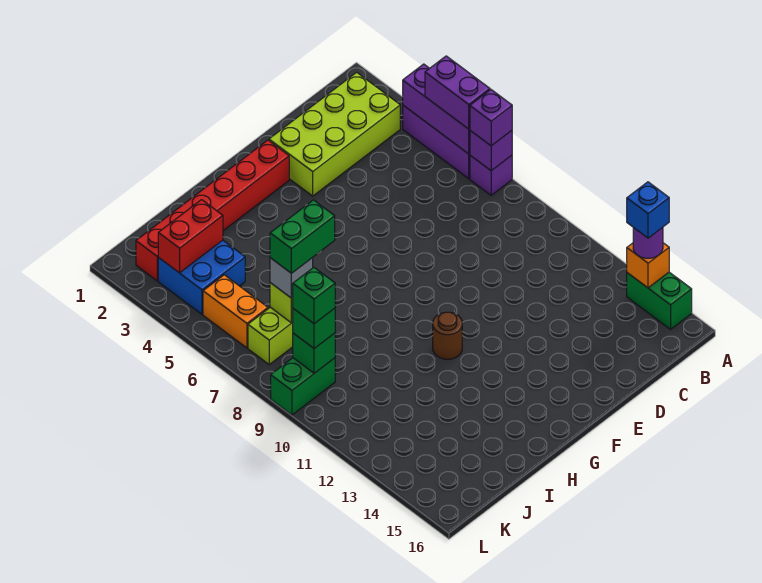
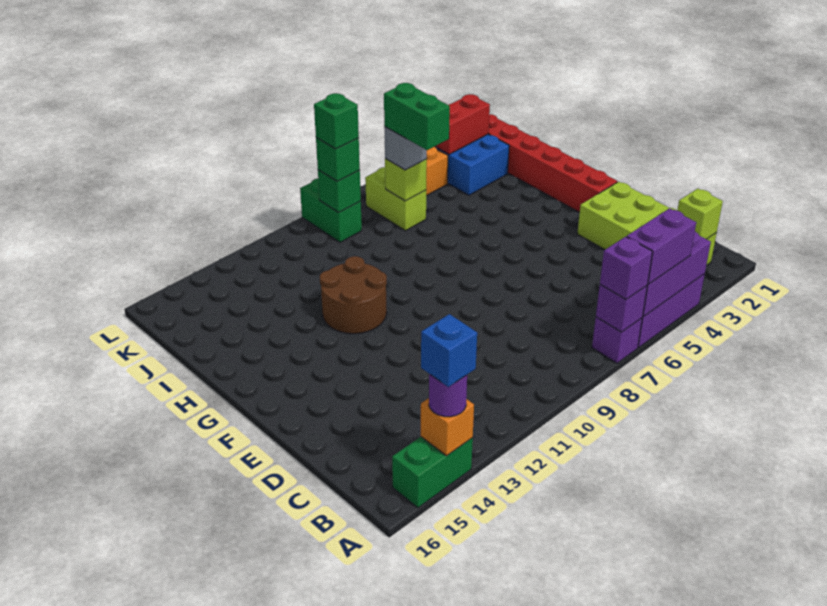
none -> lime 1x1 brick [677,189,723,239]
brown 1x1 round brick [433,312,462,359] -> brown 2x2 round brick [320,256,387,334]
red 1x2 brick [158,200,223,273] -> red 1x2 brick turned to [435,94,490,154]

